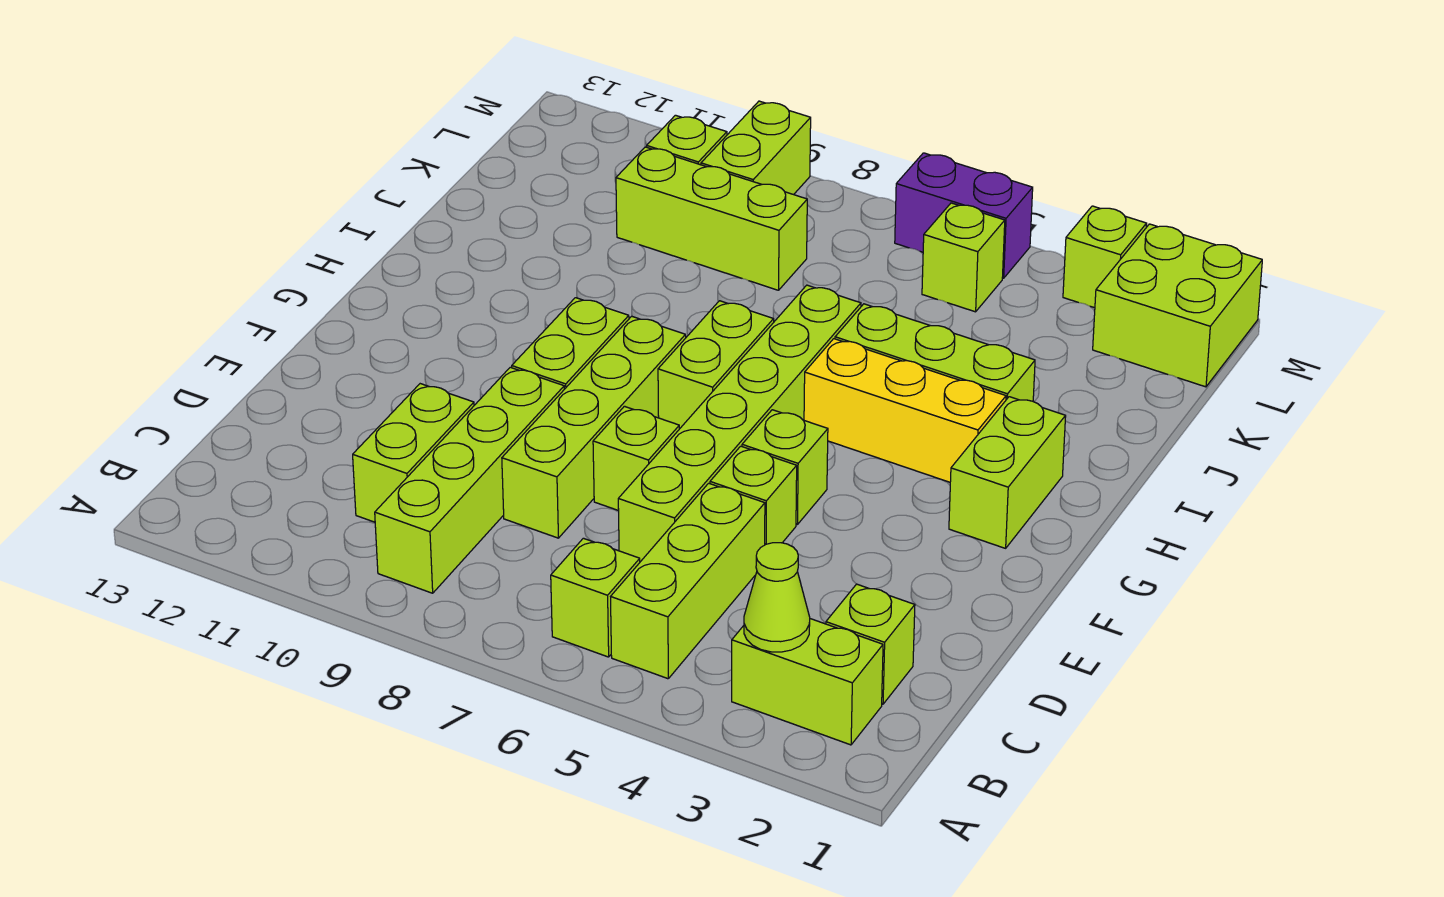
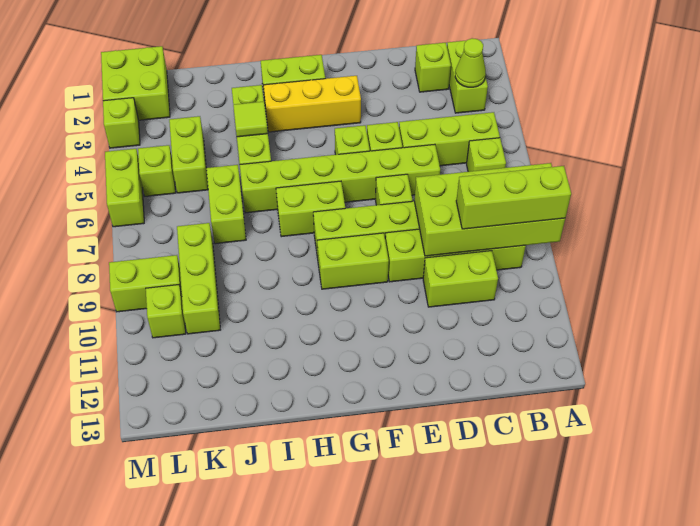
none -> lime 2x4 brick [414,163,565,256]
none -> lime 1x3 brick [456,166,571,229]
yellow 1x3 brick [804,339,1006,482] -> yellow 1x3 brick turned to [264,76,361,132]
none -> lime 1x1 tile [233,102,268,137]
none -> lime 1x2 brick [206,165,246,244]
none -> lime 1x2 brick [169,116,208,193]
purple 1x2 brick [895,153,1033,278] -> lime 1x2 brick [105,149,144,227]

